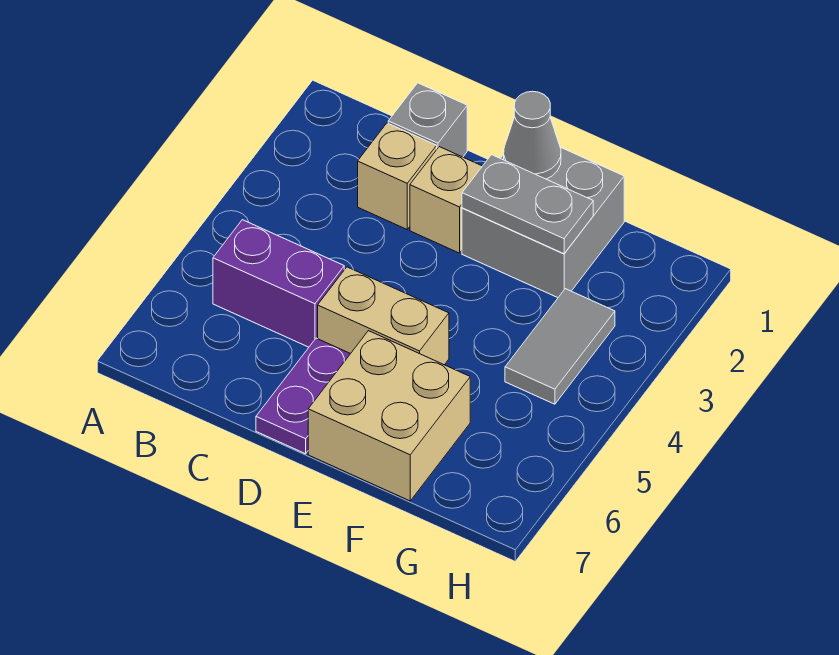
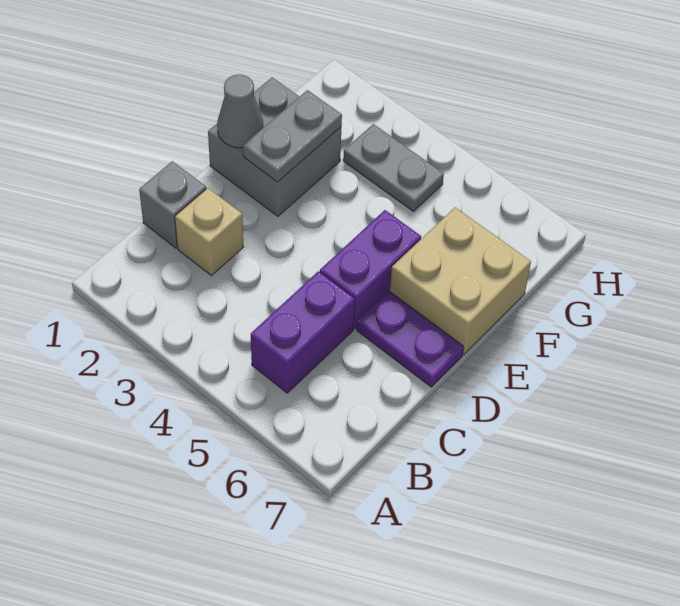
tan 1x1 brick [410,147,482,253] -> none
tan 1x2 brick [318,267,449,365] -> purple 1x2 brick [320,210,421,329]
grey 1x2 tile [505,289,615,404] -> grey 1x2 plate [343,124,444,211]

